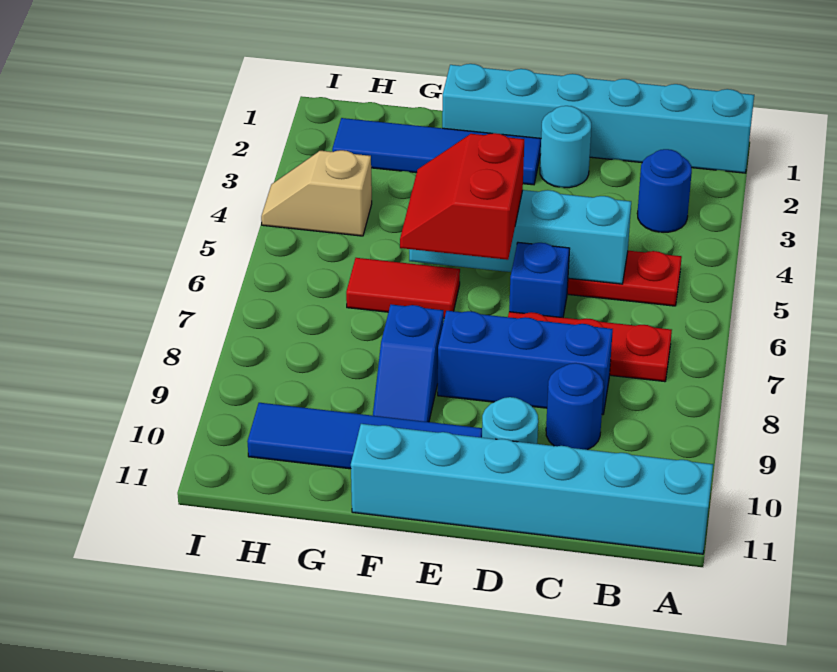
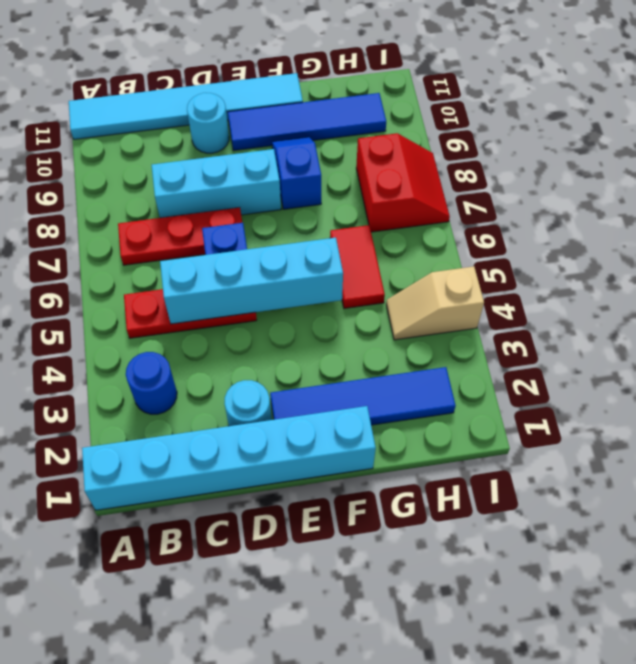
cyan 1x6 brick [351,424,713,554] -> cyan 1x6 tile [69,73,303,139]
blue 1x3 brick [438,311,613,415] -> cyan 1x3 brick [152,149,281,218]
blue 1x1 round brick [546,363,604,450] -> none
red 2x2 slope [400,133,524,260] -> red 2x2 slope moved to [356,133,450,232]
red 1x2 tile [346,258,460,318] -> red 1x2 tile turned to [330,225,385,308]
tan 1x2 slope [261,150,372,236] -> tan 1x2 slope turned to [386,267,484,340]

